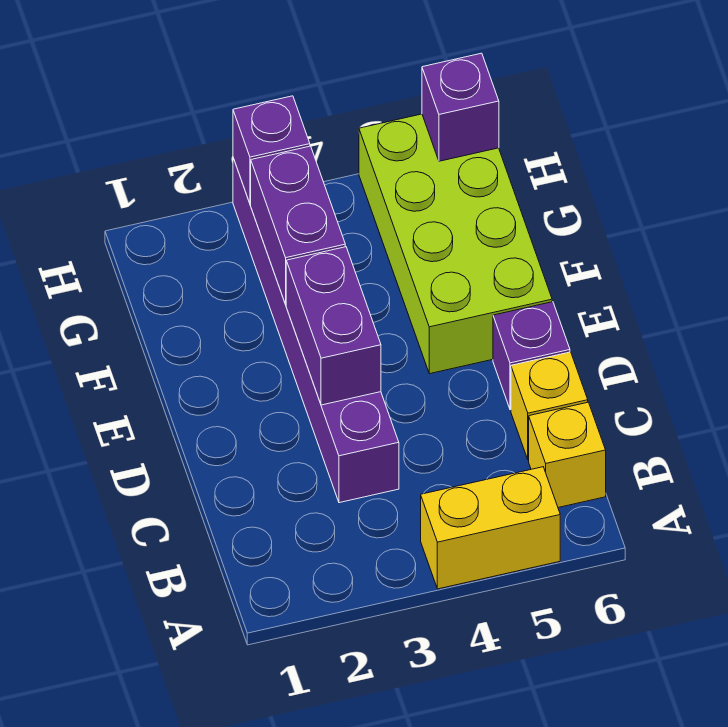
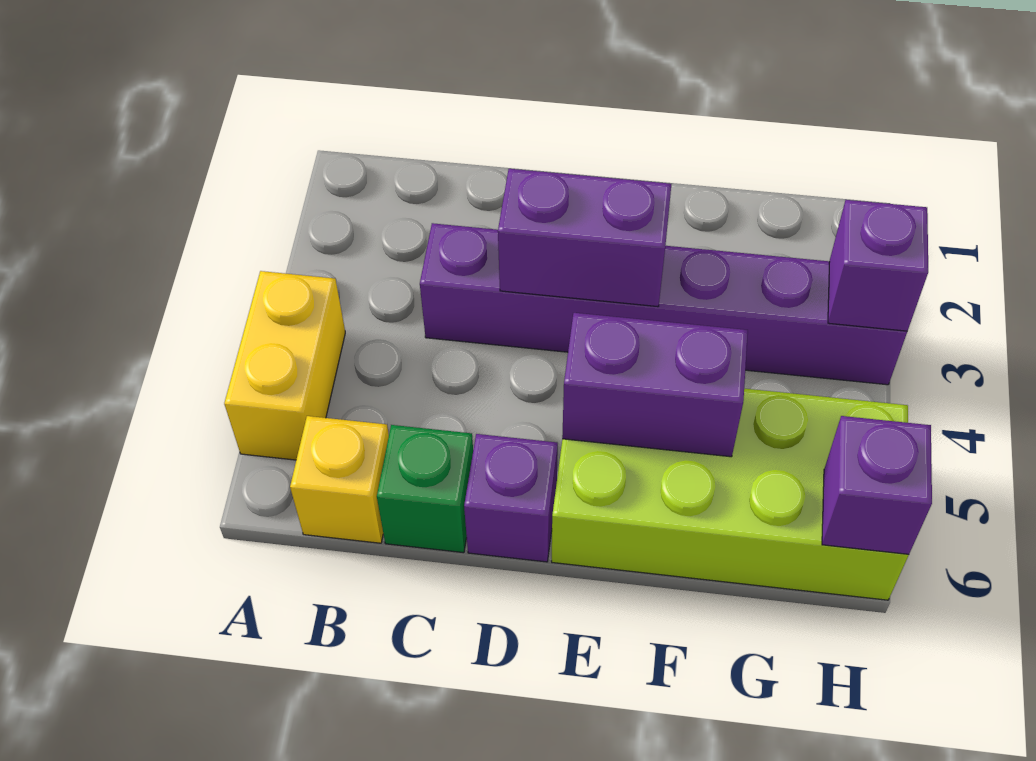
yellow 1x1 brick [511,352,588,460] -> green 1x1 brick [377,425,473,553]
purple 1x2 brick [251,146,345,304] -> purple 1x2 brick moved to [562,313,748,457]

